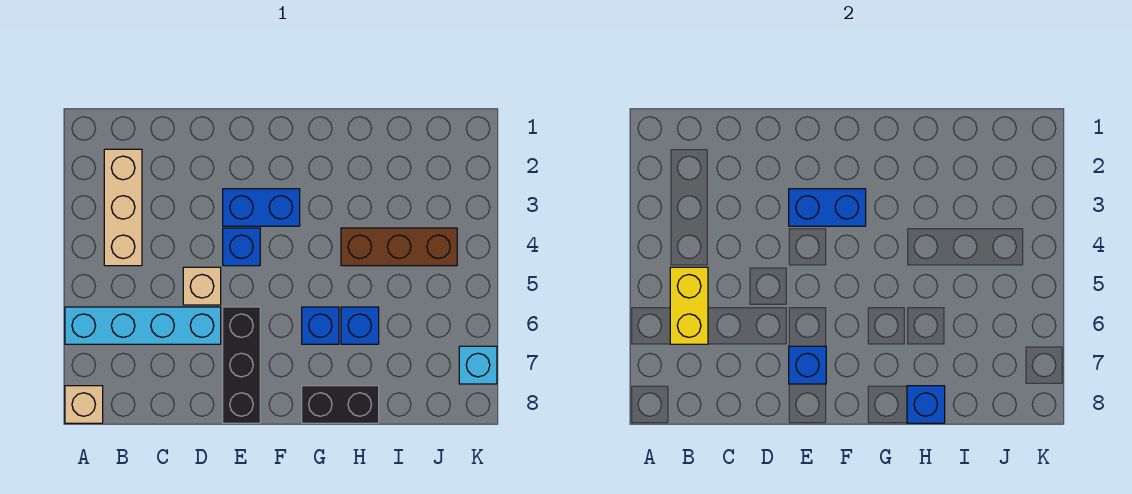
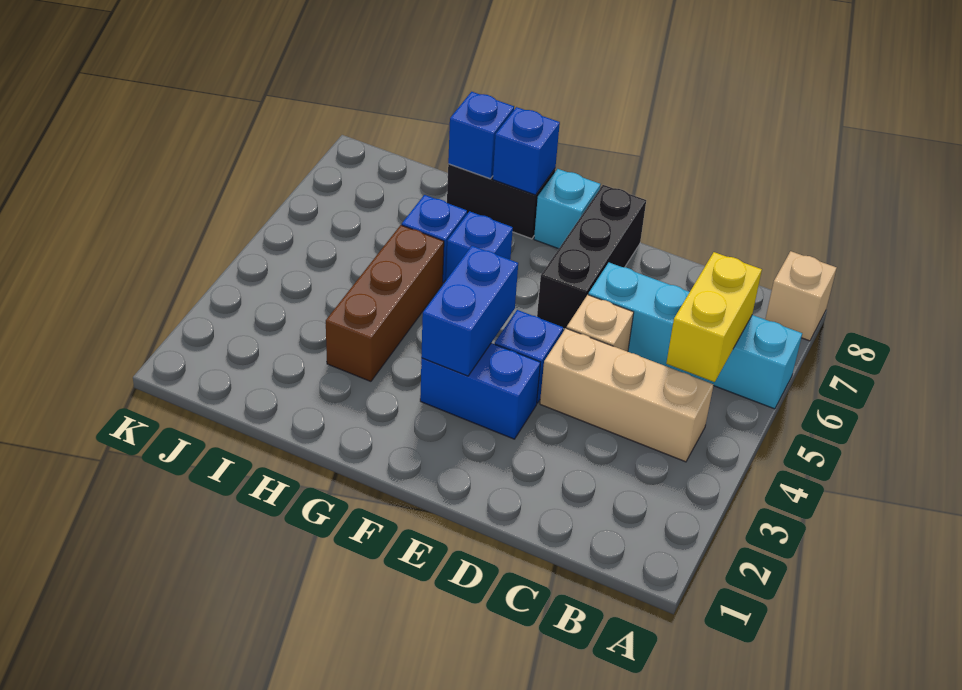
tan 1x3 brick [104,149,142,266] -> tan 1x3 brick turned to [540,328,713,462]
blue 1x2 brick [789,189,866,226] -> blue 1x2 brick turned to [421,246,518,376]
blue 1x1 brick [789,346,826,384] -> blue 1x1 brick moved to [493,107,560,195]
brown 1x3 brick [341,228,457,266] -> brown 1x3 brick turned to [326,225,444,381]
cyan 1x1 brick [459,346,497,384] -> cyan 1x1 brick moved to [534,169,601,249]

